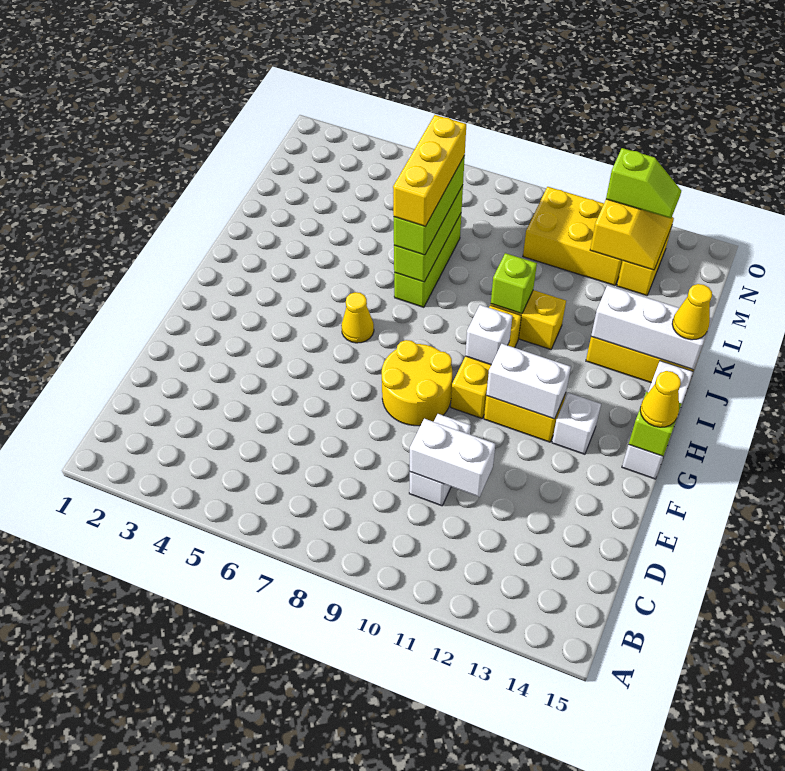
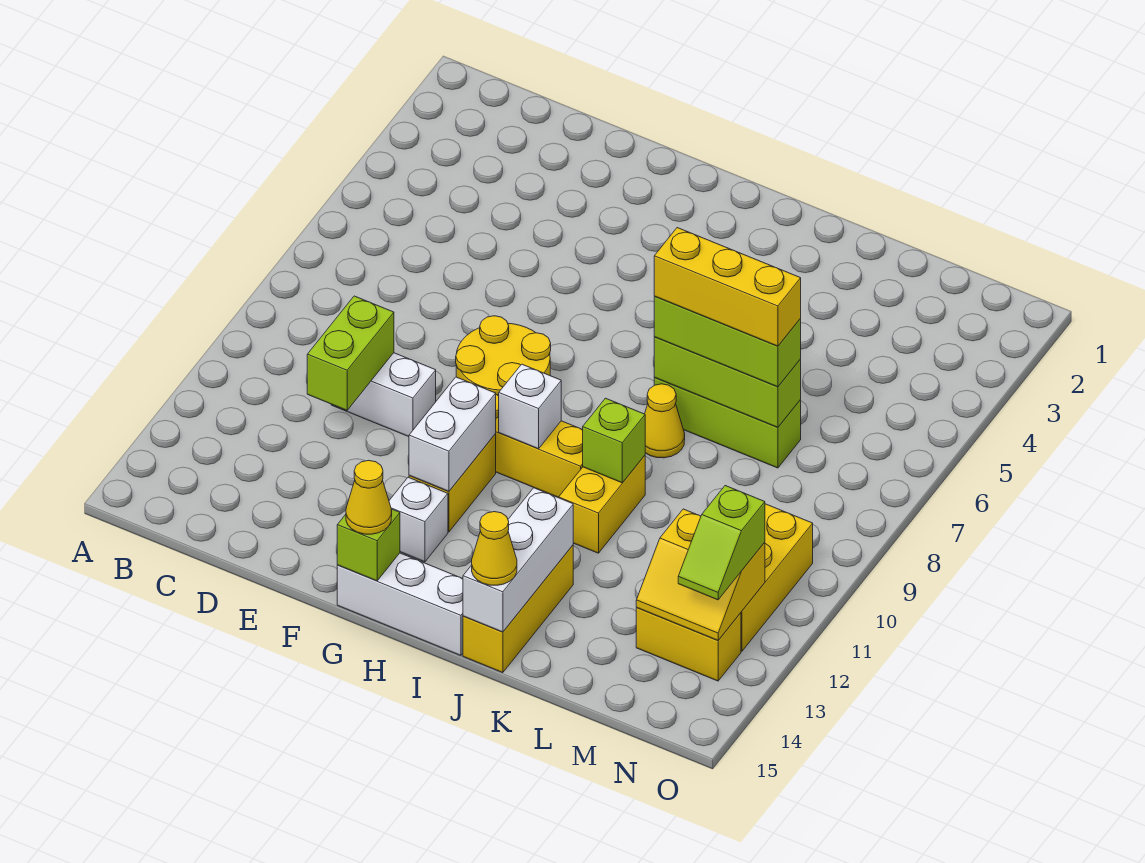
white 1x2 brick [410,419,495,497] -> lime 1x2 brick [307,296,394,410]
yellow 1x1 cone [341,292,374,343] -> yellow 1x1 cone moved to [645,384,685,458]

